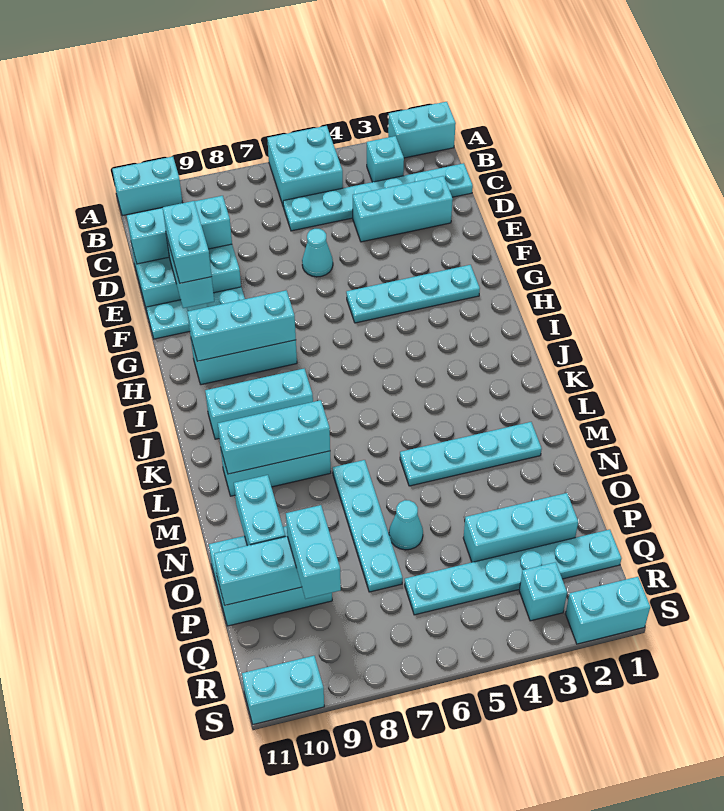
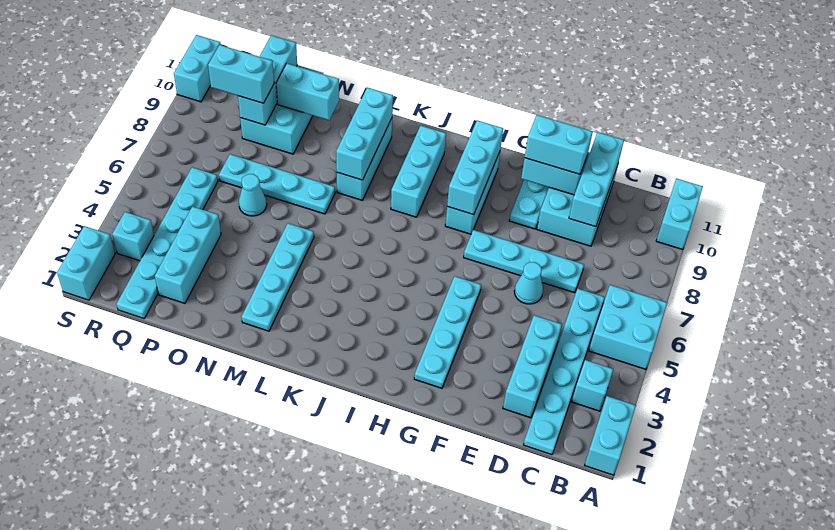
none -> cyan 1x4 plate [464,230,584,293]

